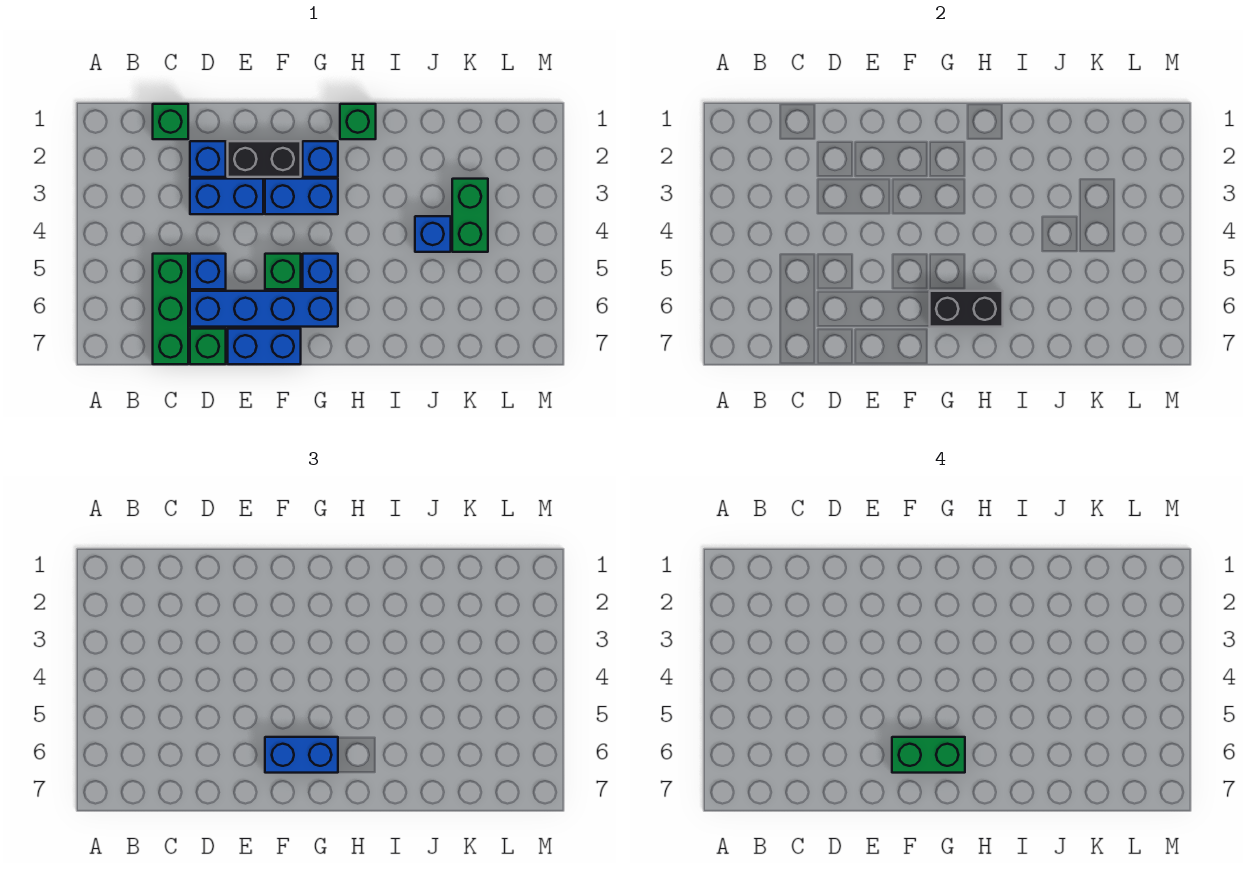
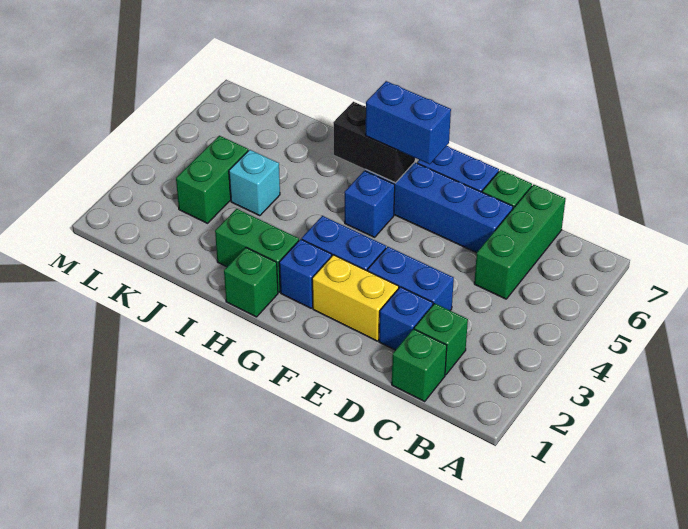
blue 1x1 brick [190,254,226,289] -> none
black 1x2 brick [228,141,301,177] -> yellow 1x2 brick [312,255,399,341]
green 1x1 brick [265,254,301,289] -> green 1x1 brick moved to [414,303,468,375]
green 1x2 brick [892,737,965,773] -> green 1x2 brick moved to [215,209,299,292]
blue 1x1 brick [415,216,451,252] -> cyan 1x1 brick [229,150,280,216]

